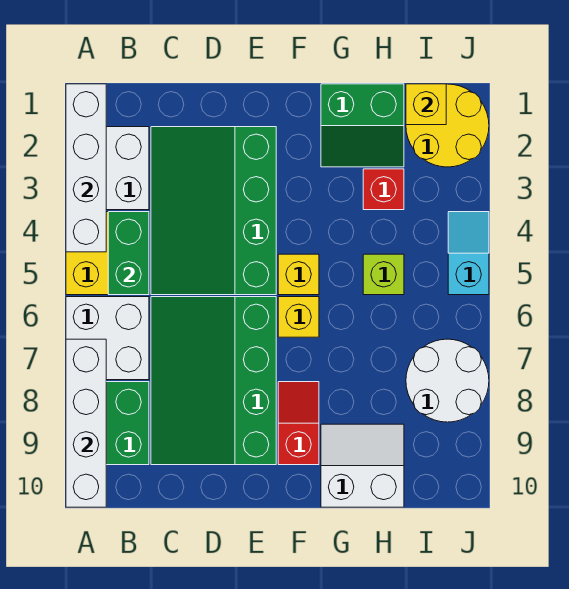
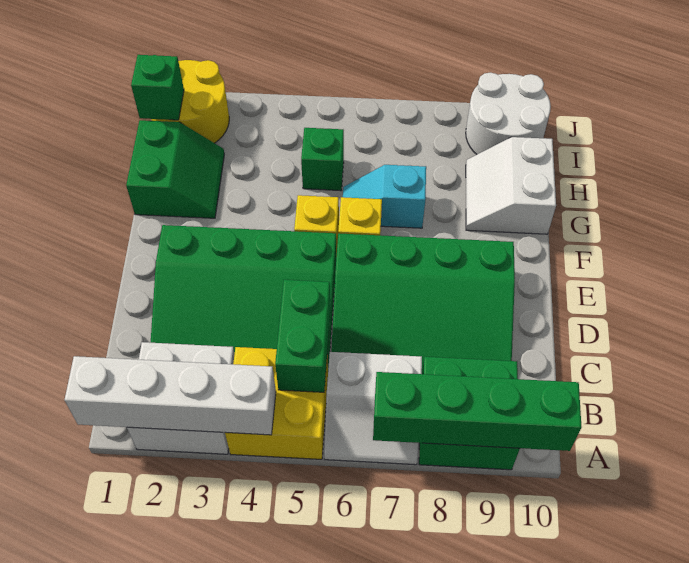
white 2x2 brick [66,297,149,380] -> white 2x2 slope [324,352,422,465]
white 1x4 brick [66,339,106,507] -> green 1x4 brick [373,372,582,451]
green 1x2 brick [108,212,149,295] -> green 1x2 brick turned to [275,280,330,392]
red 1x2 slope [278,382,319,465] -> none
red 1x1 brick [363,169,404,210] -> none
lime 1x1 brick [363,254,404,295] -> green 1x1 brick [301,128,344,191]
yellow 1x1 brick [406,84,446,125] -> green 1x1 brick [131,55,184,120]
white 2x2 round brick [406,339,489,422] -> white 2x2 round brick moved to [466,73,551,154]
cyan 1x2 slope [448,212,489,295] -> cyan 1x2 slope moved to [343,165,426,228]

